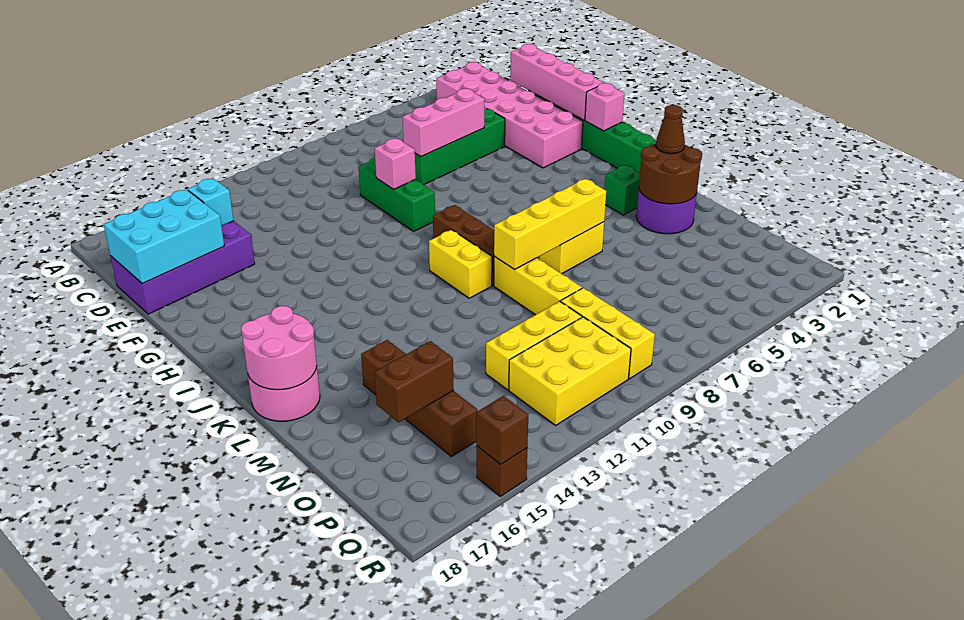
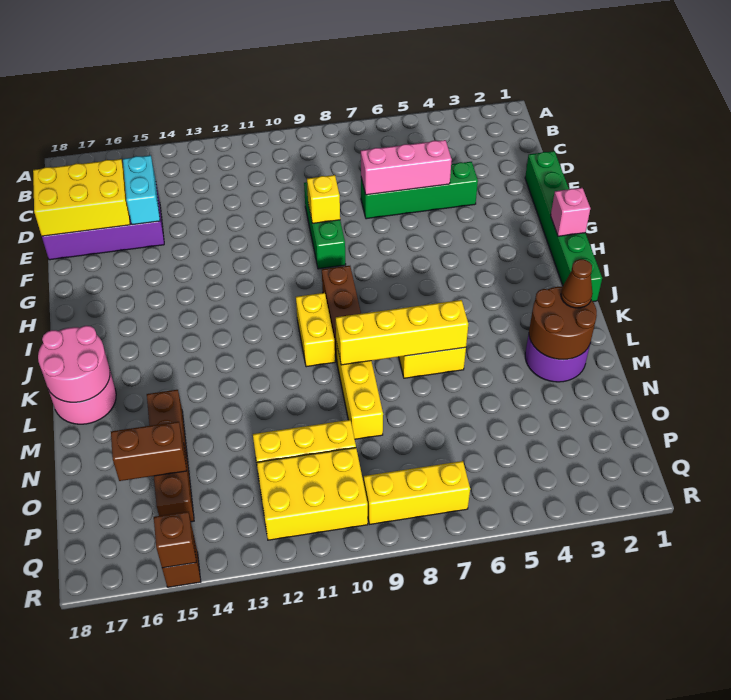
pink 2x6 brick [436,62,583,168] -> none
pink 1x4 brick [510,44,604,120] -> none
cyan 1x1 brick [188,178,234,226] -> cyan 1x2 brick [123,155,160,225]
cyan 2x3 brick [104,189,224,284] -> yellow 2x3 brick [33,159,130,236]
pink 1x1 brick [375,138,416,189] -> yellow 1x1 brick [307,175,340,223]
green 1x1 brick [605,165,640,215] -> none
yellow 1x3 brick [561,288,655,379] -> yellow 1x3 brick turned to [364,461,470,524]

